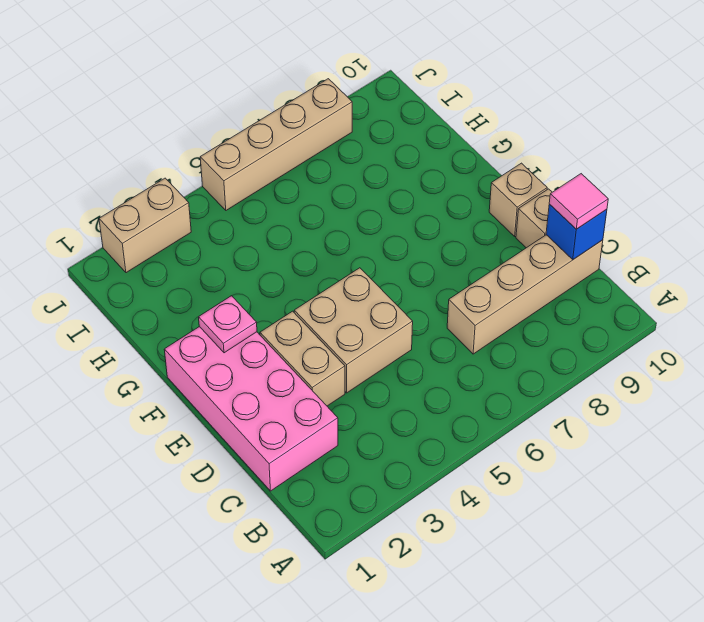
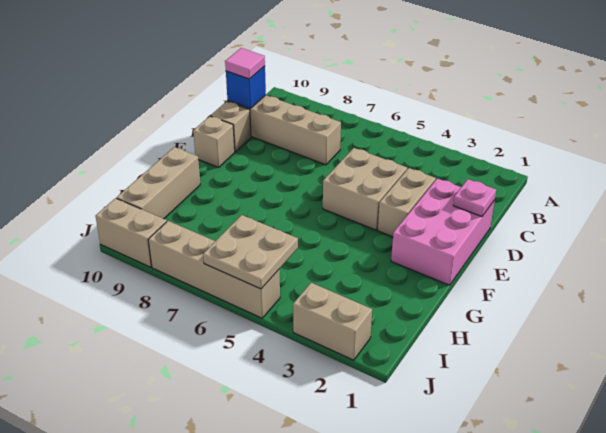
pink 2x4 brick [164,327,338,491] -> pink 2x3 brick [391,178,495,285]
pink 1x1 plate [199,296,257,353] -> pink 1x1 plate moved to [453,179,496,217]
none -> tan 1x3 brick [117,147,200,219]
none -> tan 2x2 plate [203,215,298,289]
none -> tan 1x2 brick [96,198,167,267]

